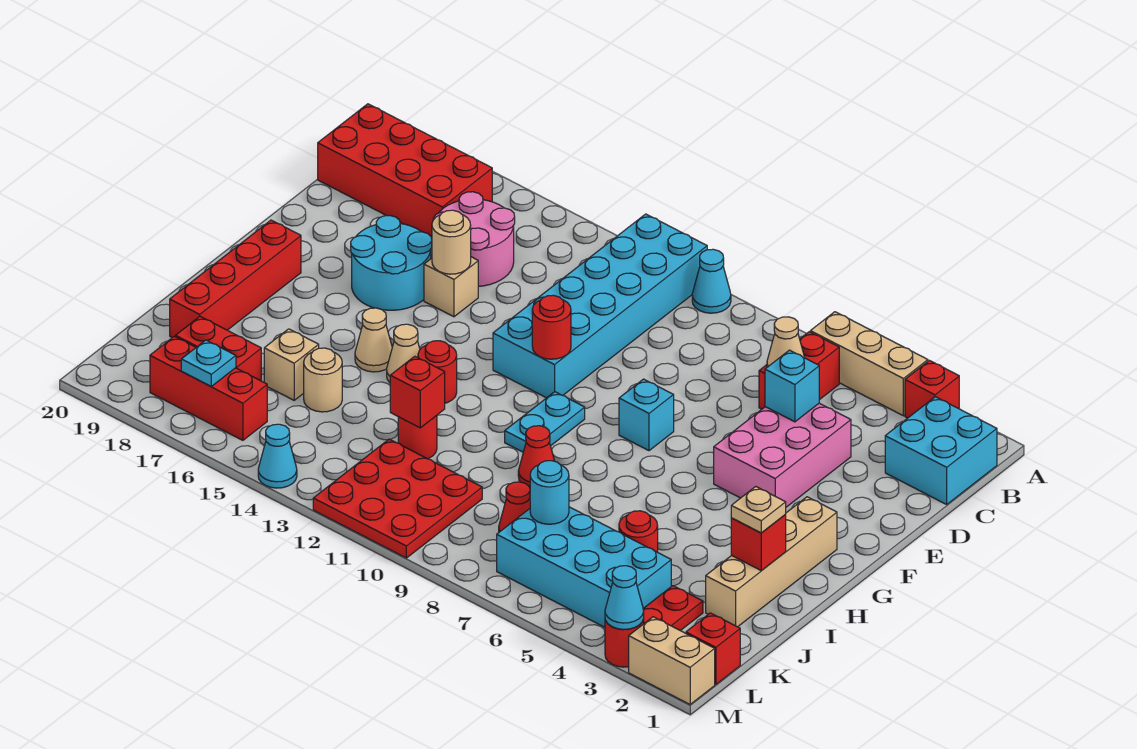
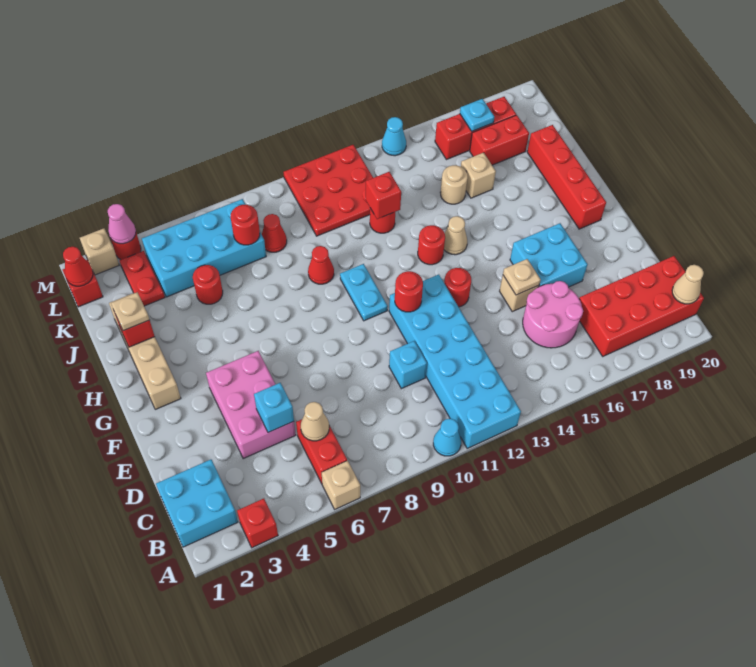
tan 1x3 brick [810,312,928,416] -> tan 1x1 brick [322,461,360,509]
tan 1x1 round brick [432,210,471,274] -> tan 1x1 plate [503,259,541,295]
cyan 2x2 round brick [351,216,432,310] -> cyan 2x2 brick [510,223,588,287]
cyan 1x1 brick [619,379,674,451] -> cyan 1x1 brick moved to [389,341,427,389]
none -> red 1x1 round brick [444,268,471,307]
tan 1x1 cone [355,308,392,372] -> tan 1x1 cone moved to [672,265,704,304]
cyan 1x1 round brick [530,461,569,524] -> red 1x1 round brick [231,205,260,245]
none -> red 1x1 cone [63,247,93,286]
tan 1x2 brick [629,617,715,704] -> tan 1x1 brick [80,228,119,275]
cyan 1x1 cone [605,566,644,629] -> pink 1x1 cone [108,204,136,244]

